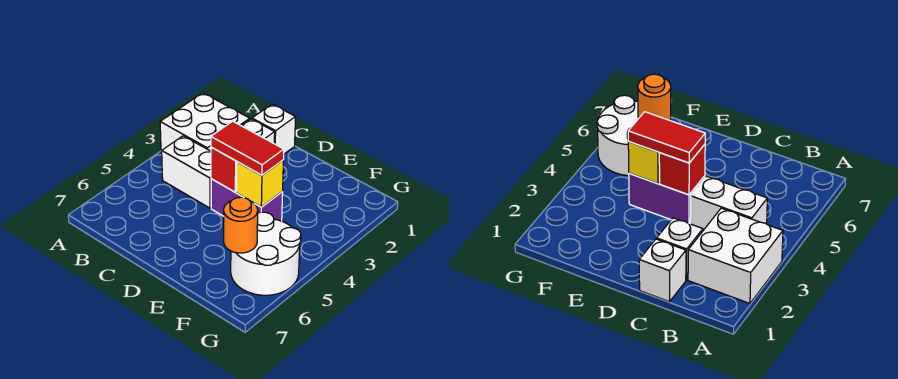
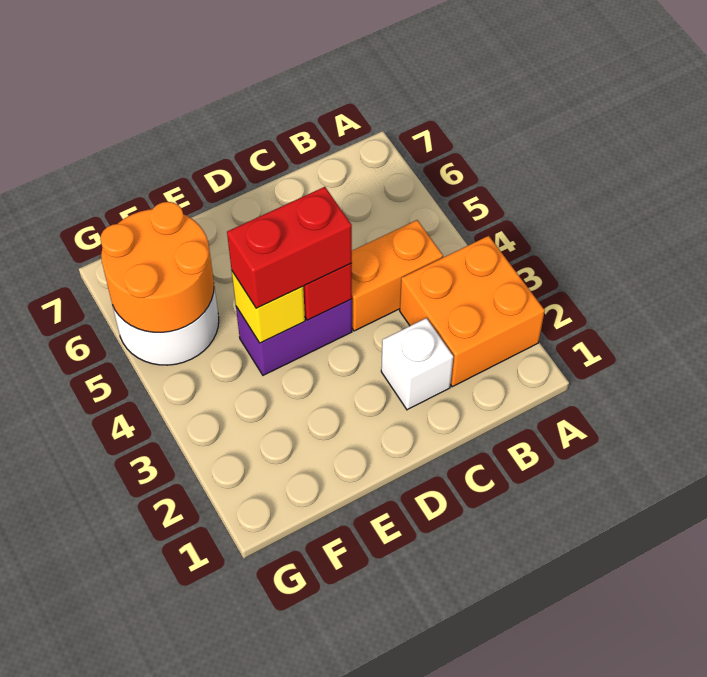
white 2x2 brick [160,93,250,152] -> orange 2x2 brick [400,236,545,387]
white 1x2 brick [162,136,211,208] -> orange 1x2 brick [352,220,443,331]
white 1x1 brick [252,104,296,154] -> none
red 1x2 tile [211,121,284,175] -> red 1x2 brick [227,187,352,308]
orange 1x1 round brick [224,197,258,253] -> orange 2x2 round brick [100,202,214,332]

